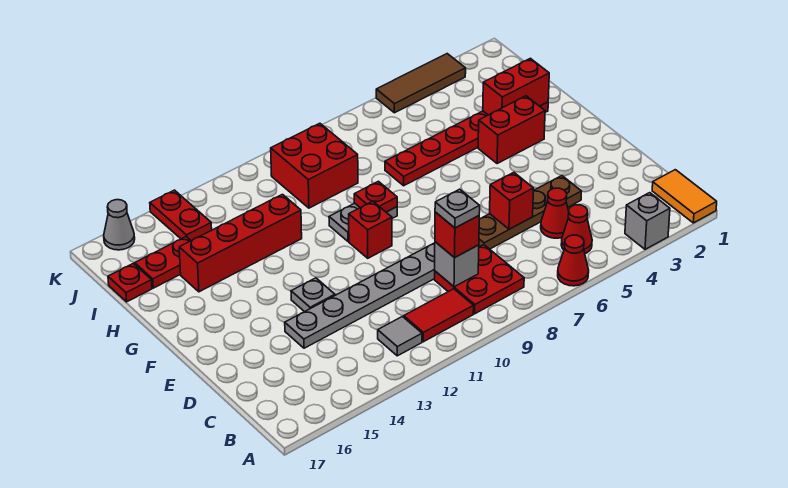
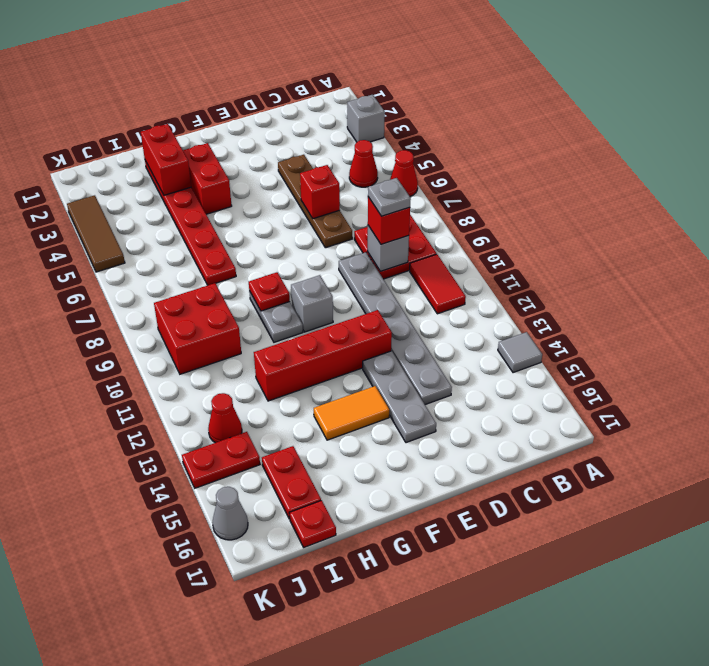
orange 1x2 tile [652,170,717,223] -> orange 1x2 tile moved to [314,386,389,440]
grey 1x1 tile [378,317,422,356] -> grey 1x1 tile moved to [498,332,542,373]
red 1x1 cone [541,188,569,238] -> red 1x1 cone moved to [208,393,242,443]
grey 1x1 plate [291,278,335,312] -> grey 1x3 plate [363,351,436,443]
red 1x1 brick [349,201,392,258] -> grey 1x1 brick [291,275,333,332]
red 1x4 brick [179,194,302,292] -> red 1x4 brick turned to [254,310,392,401]

